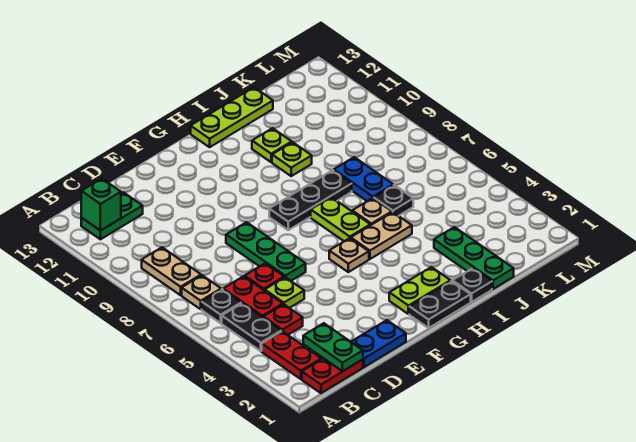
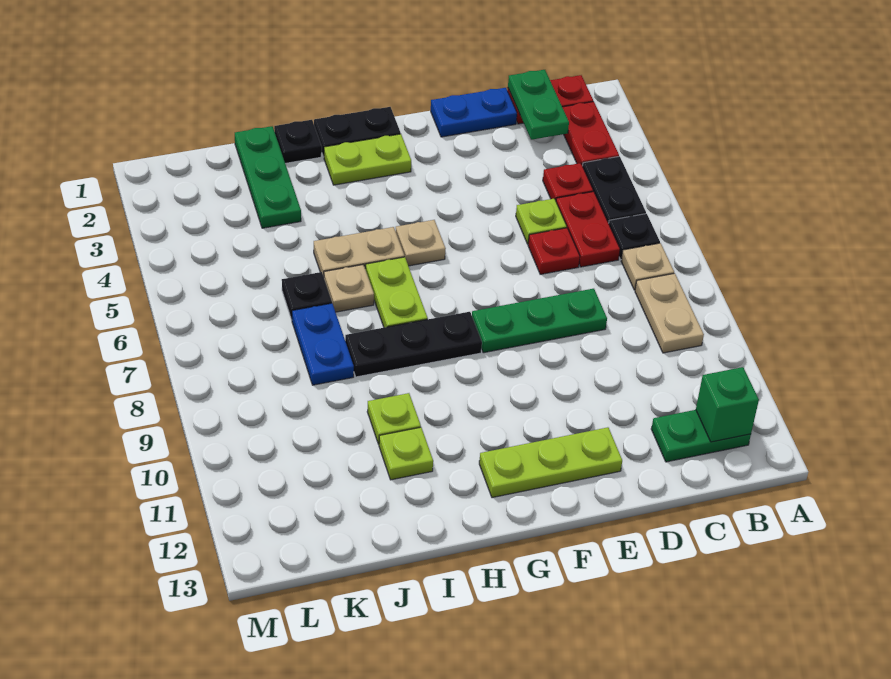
green 1x3 plate [226,222,306,281] -> green 1x3 plate turned to [472,289,607,353]
lime 1x3 plate [191,87,273,147] -> lime 1x3 plate moved to [479,427,622,498]

